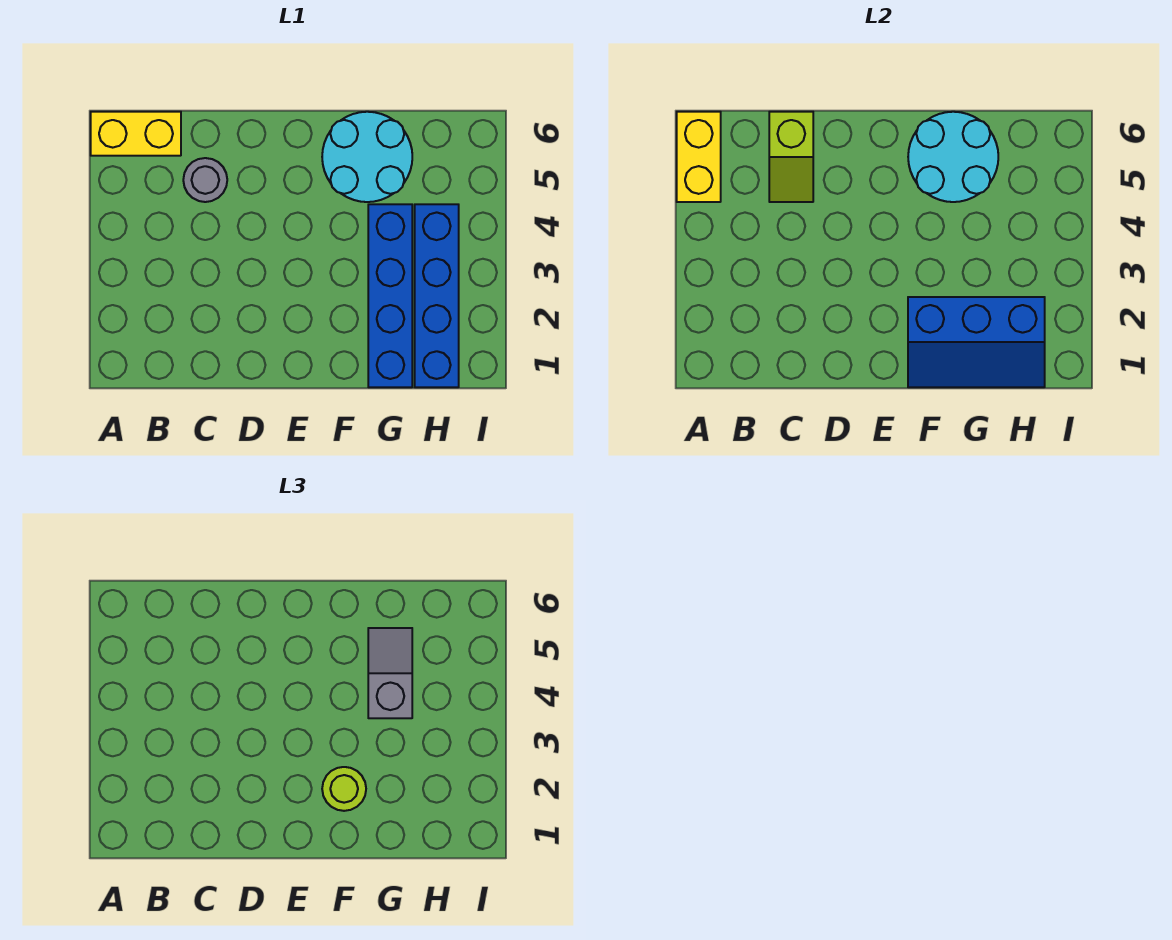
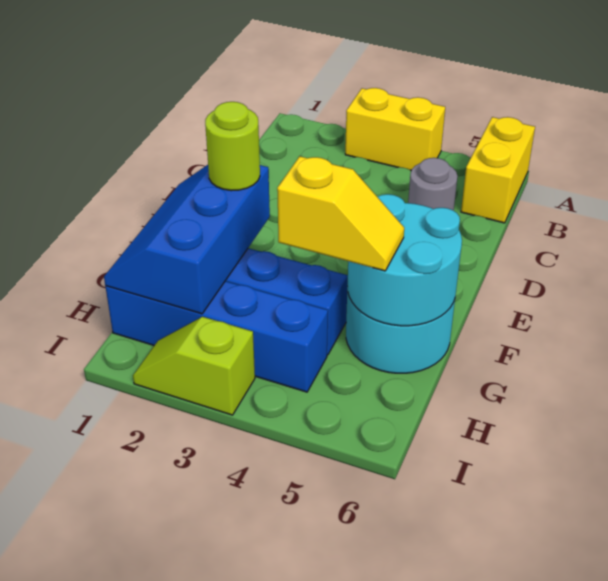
yellow 1x2 brick [677,112,721,202] -> yellow 1x2 brick moved to [345,88,445,171]
lime 1x2 slope [769,112,813,202] -> lime 1x2 slope moved to [133,317,255,415]
grey 1x2 slope [368,628,412,718] -> yellow 1x2 slope [277,156,404,271]

